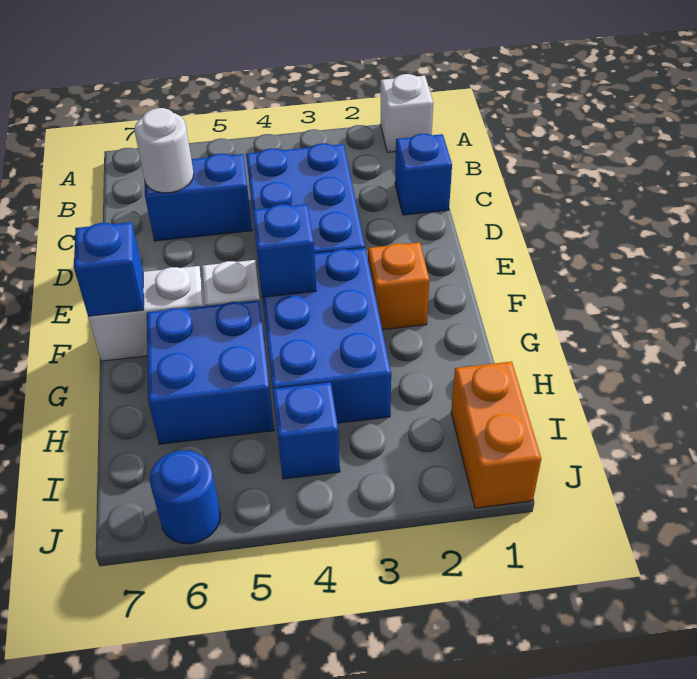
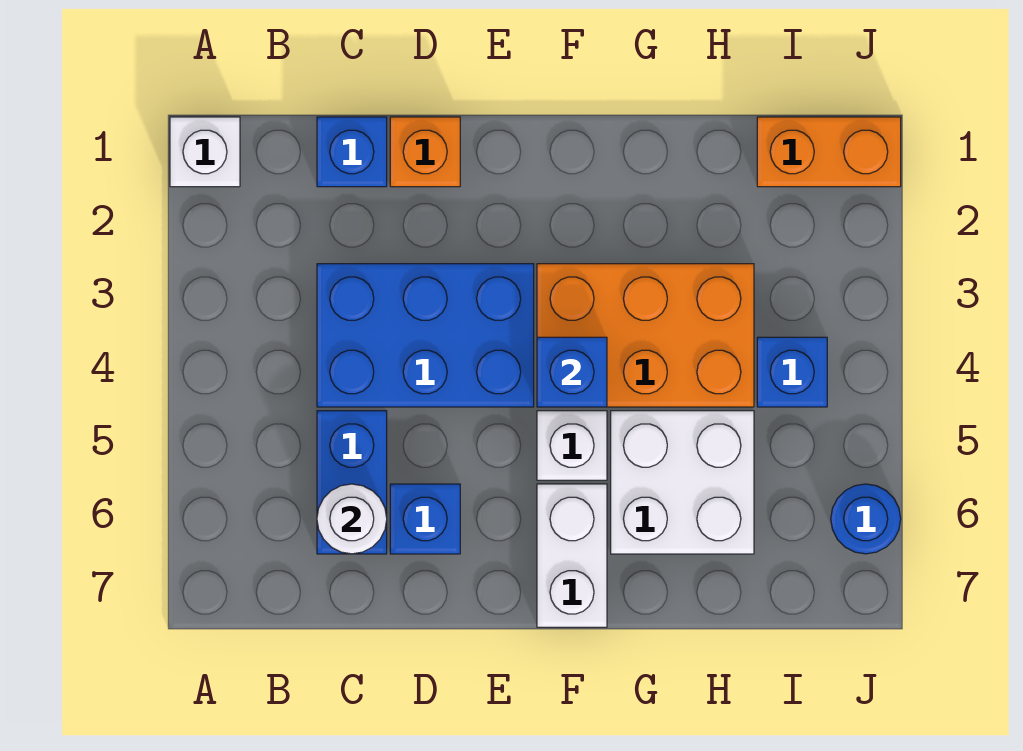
orange 1x1 brick [368,242,429,330] -> orange 1x1 brick moved to [390,117,460,187]
blue 2x3 brick [262,248,391,423] -> orange 2x3 brick [537,264,754,407]
blue 1x1 brick [74,222,144,317] -> blue 1x1 brick moved to [390,484,460,554]
blue 2x2 brick [147,300,274,444] -> white 2x2 brick [611,411,754,554]

